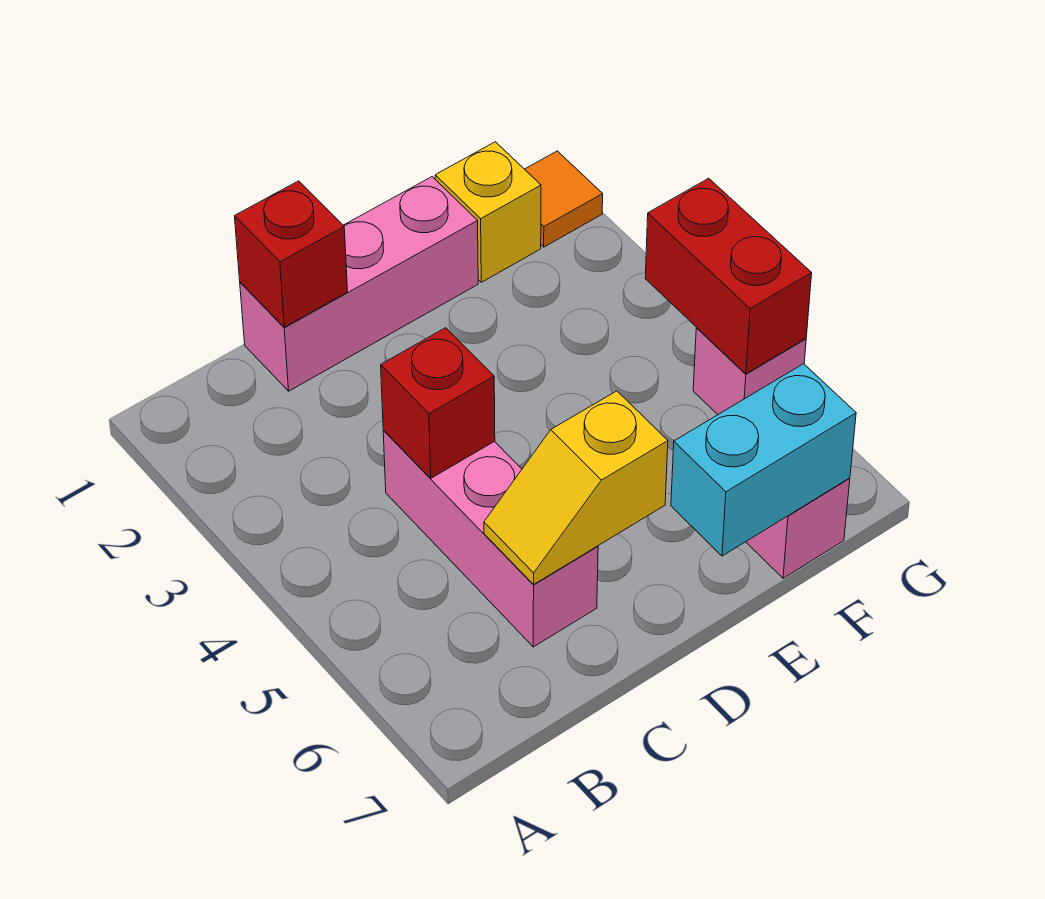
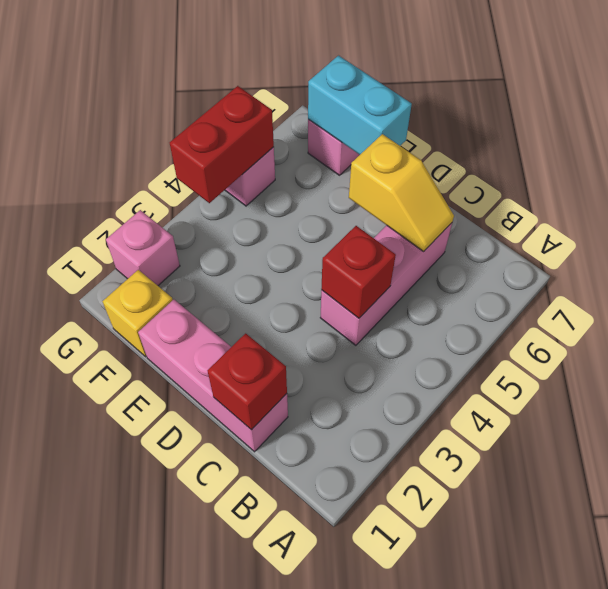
orange 1x1 tile [525,151,603,247] -> none
none -> pink 1x1 brick [106,210,180,286]

